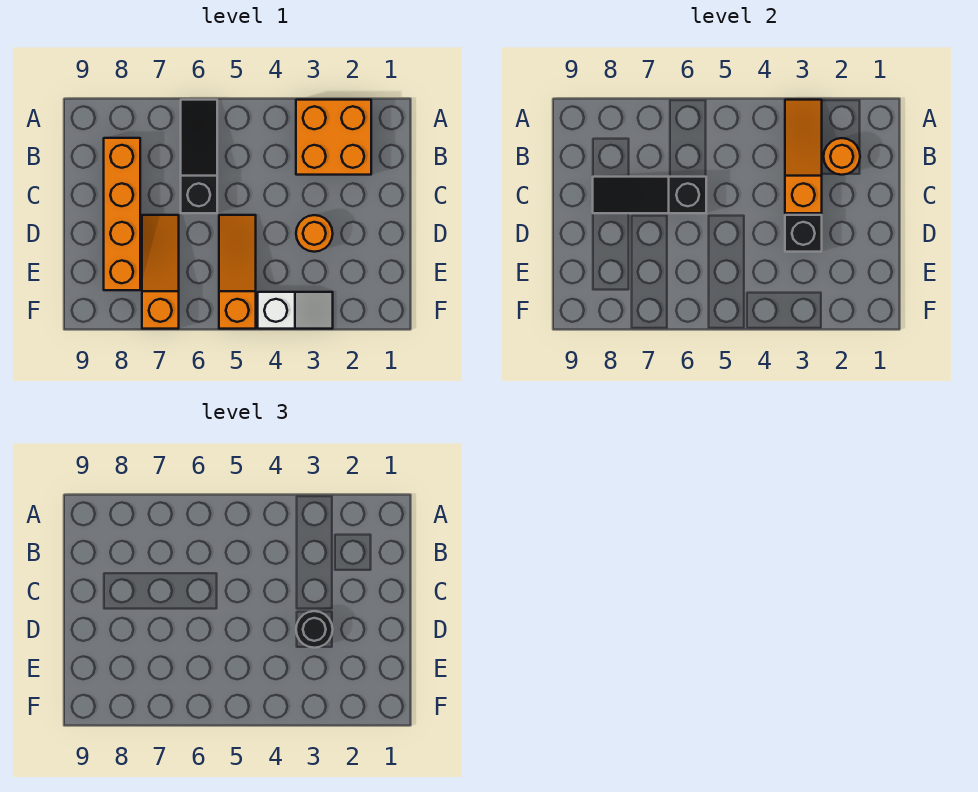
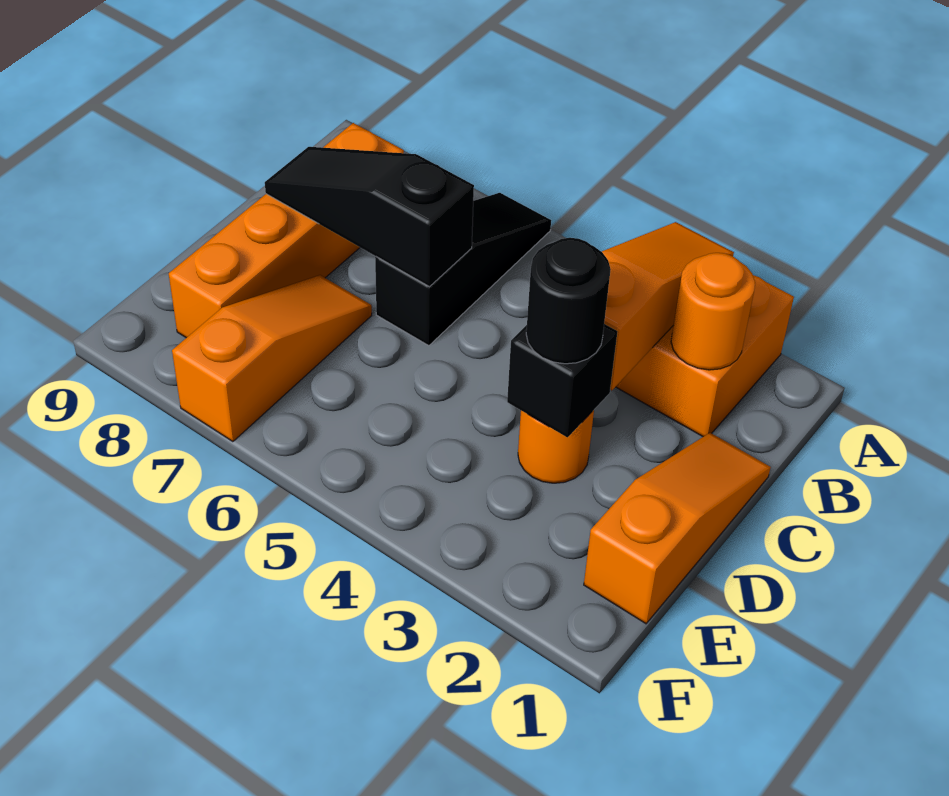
orange 1x3 slope [219,215,256,329] -> orange 1x3 slope moved to [584,433,771,624]
white 1x2 slope [258,292,333,329] -> none

